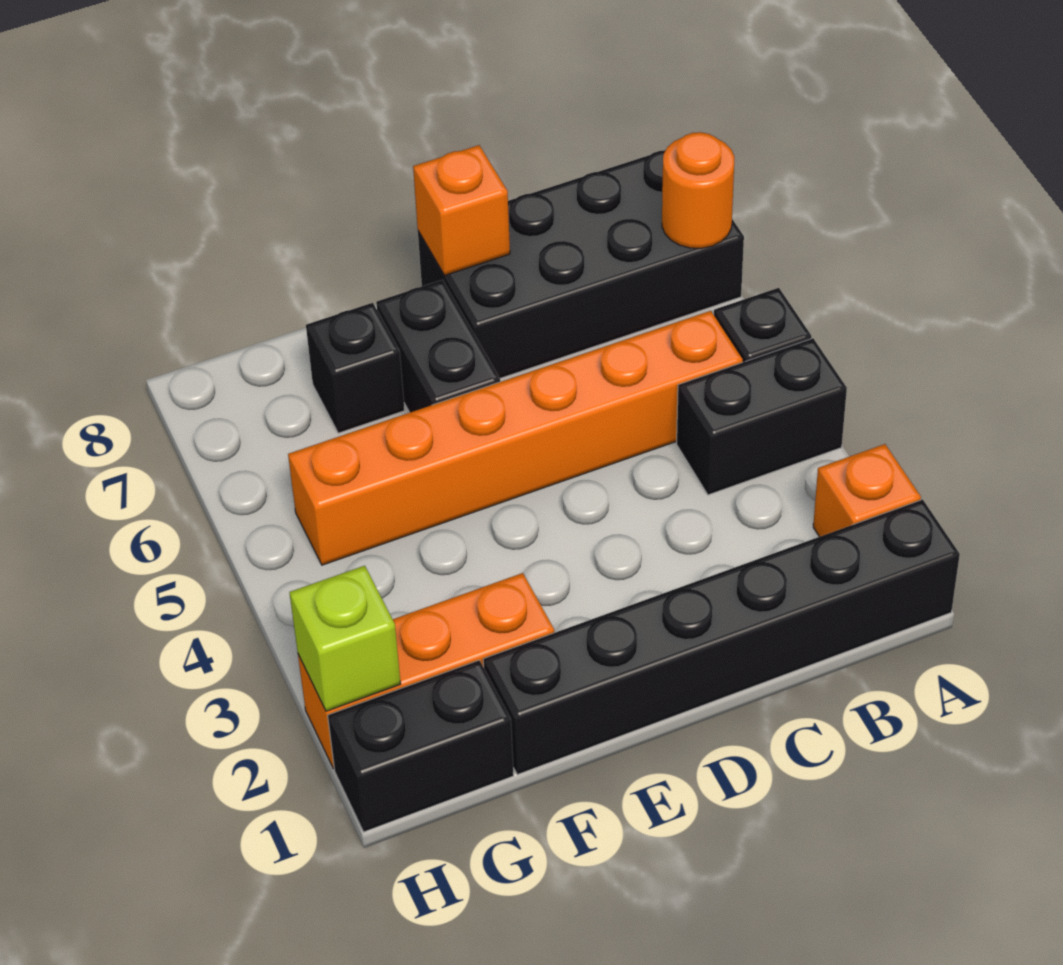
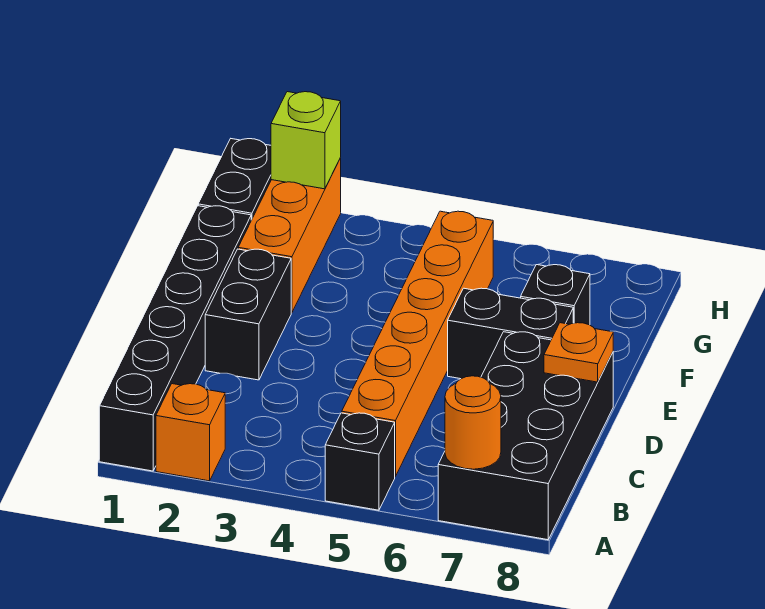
black 1x2 brick [677,338,847,495] -> black 1x2 brick moved to [205,249,291,380]
orange 1x1 brick [413,145,510,275] -> orange 1x1 plate [544,323,613,382]

